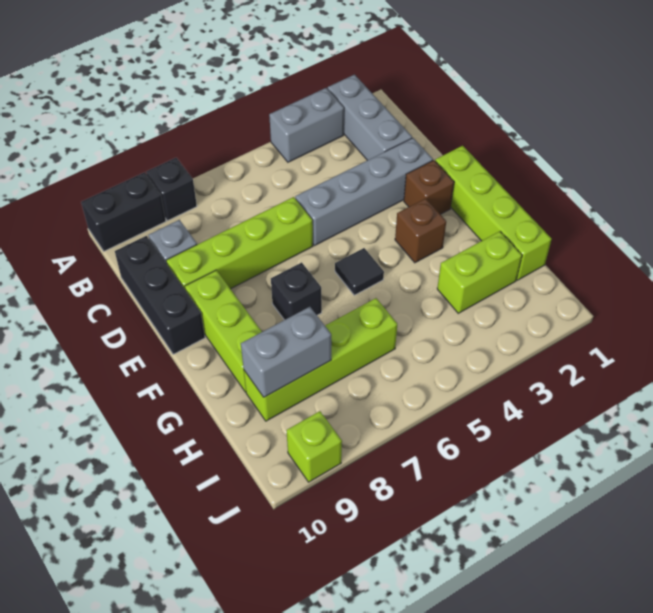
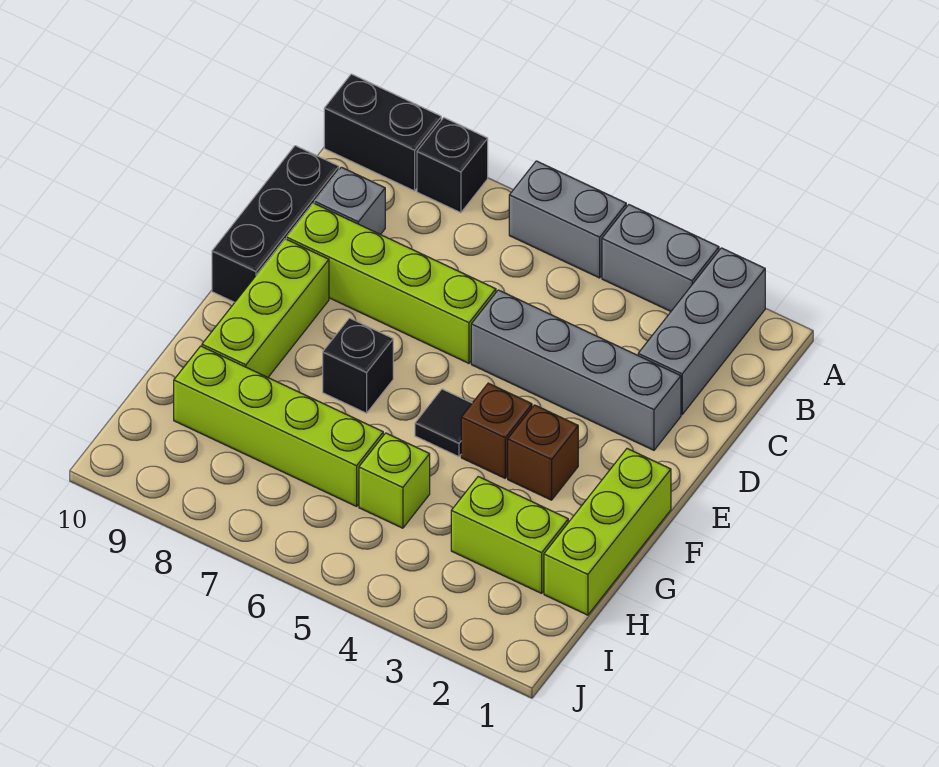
lime 1x4 brick [435,146,552,280] -> lime 1x3 brick [544,449,671,615]
brown 1x1 brick [404,160,454,214] -> brown 1x1 brick moved to [461,383,532,478]
grey 1x2 brick [241,307,331,397] -> grey 1x2 brick moved to [509,161,626,278]
lime 1x1 brick [287,411,342,482] -> lime 1x1 brick moved to [359,433,430,528]

